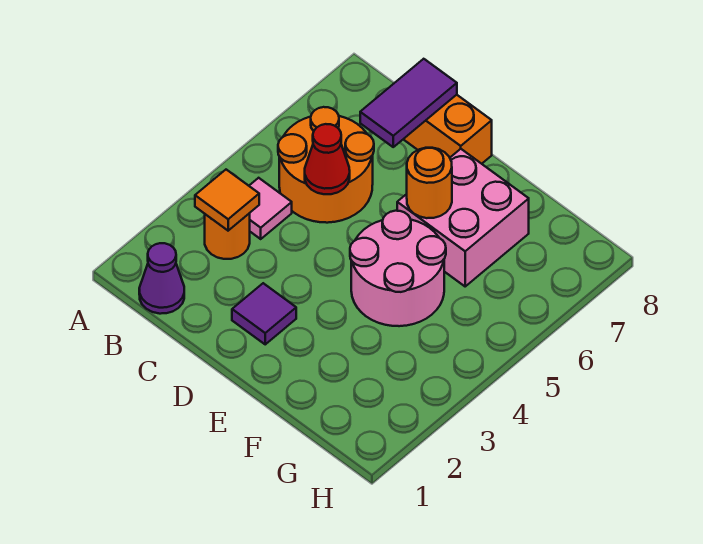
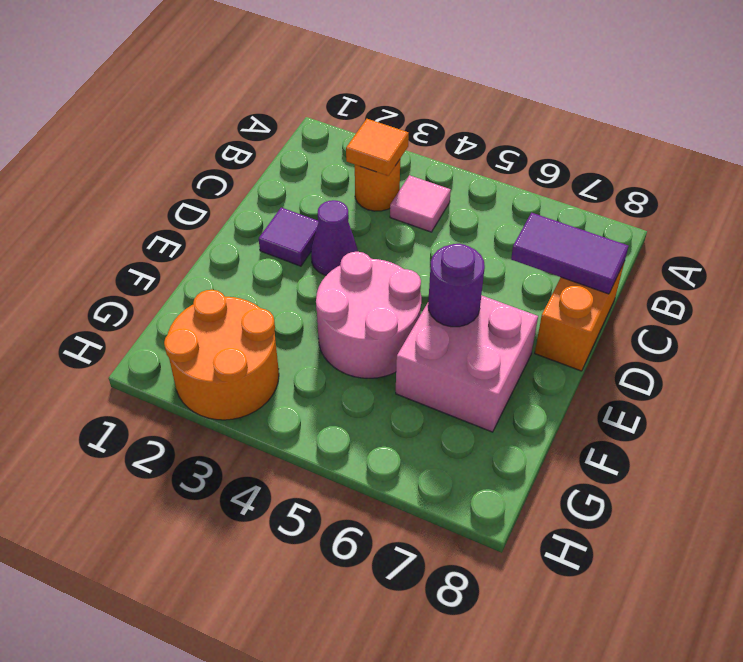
purple 1x1 cone [139,243,184,314] -> purple 1x1 cone moved to [311,200,358,275]
orange 2x2 round brick [278,107,374,223] -> orange 2x2 round brick moved to [164,290,279,420]
red 1x1 cone [305,124,350,194] -> none
orange 1x1 round brick [407,148,452,218] -> purple 1x1 round brick [428,244,485,327]

